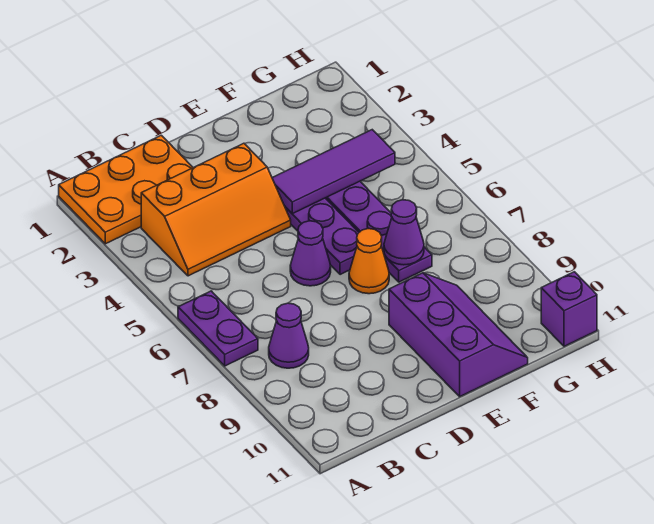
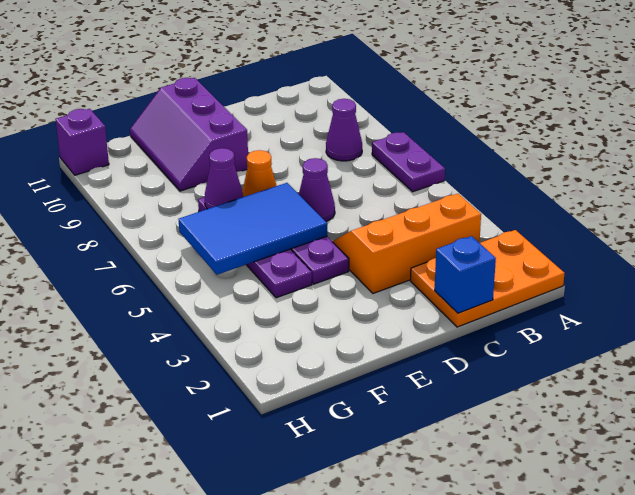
none -> blue 1x1 brick [435,236,496,313]
purple 1x3 tile [272,130,395,214] -> none
none -> blue 2x3 tile [178,183,327,275]

